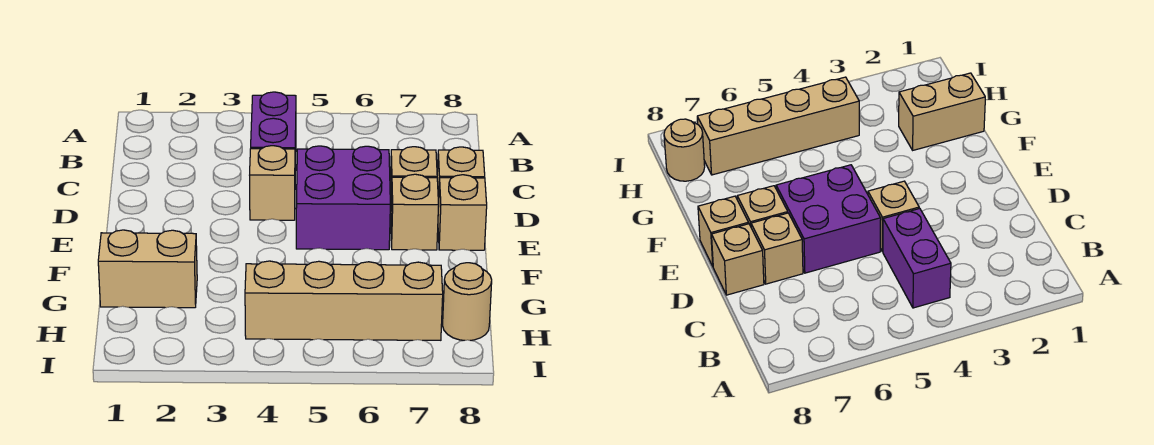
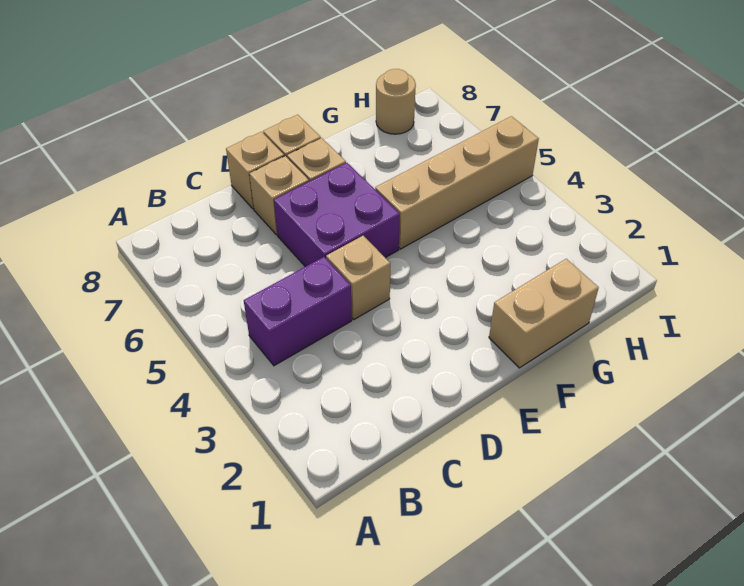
tan 1x2 brick [98,230,197,308] -> tan 1x2 brick turned to [489,259,599,368]
tan 1x4 brick [245,261,443,340] -> tan 1x4 brick turned to [375,116,539,249]

